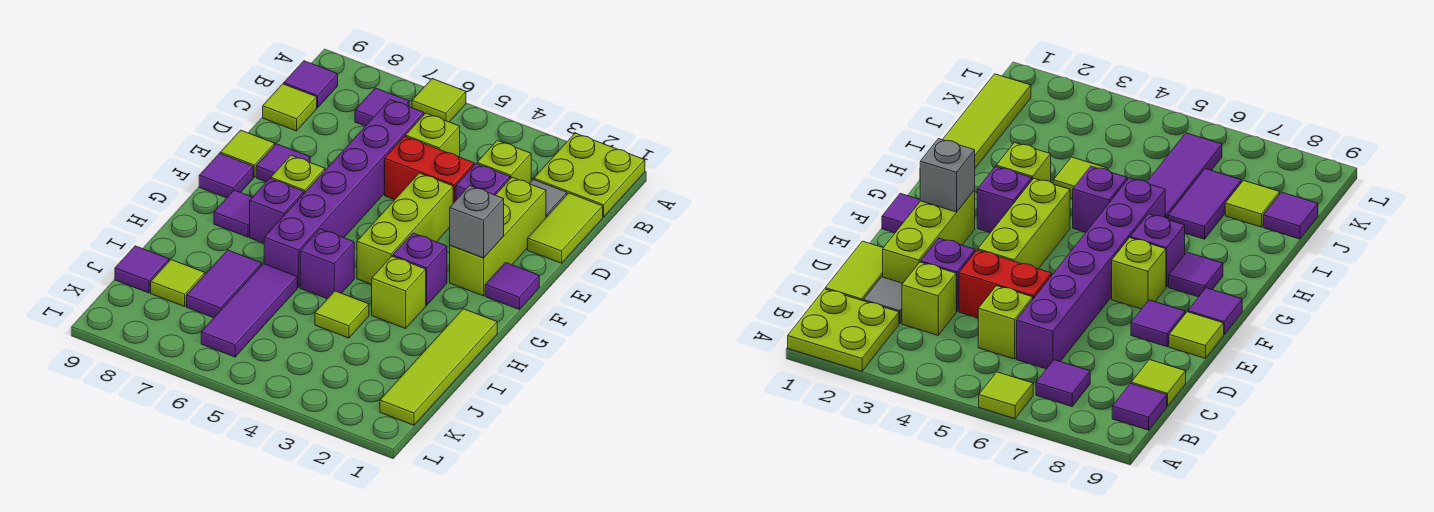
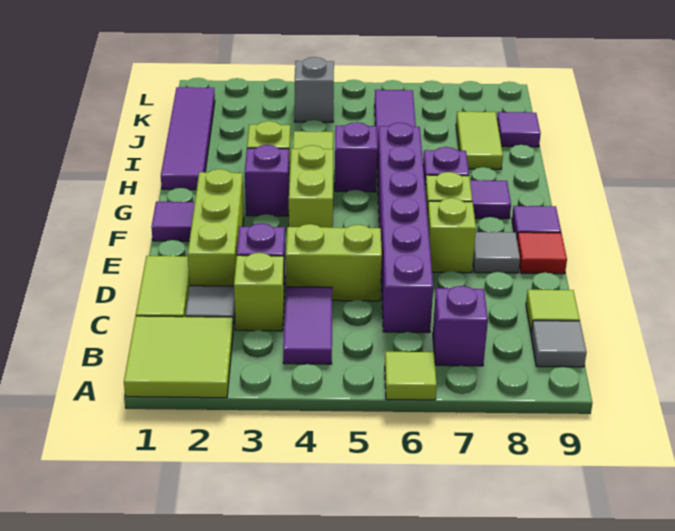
lime 2x2 plate [534,133,645,217] -> lime 2x2 tile [124,316,233,398]
purple 1x1 tile [355,88,409,126] -> purple 1x1 brick [433,286,488,366]
purple 1x1 tile [284,61,338,108] -> grey 1x1 tile [531,321,587,367]
lime 1x1 brick [406,113,460,157] -> lime 1x1 brick moved to [427,198,476,273]
red 1x2 brick [385,136,474,203] -> lime 1x2 brick [286,224,382,301]
lime 1x3 brick [357,173,453,284] -> lime 1x2 brick [288,145,333,228]
purple 1x1 tile [256,144,310,182] -> grey 1x1 tile [473,232,520,273]
lime 1x1 tile [220,130,275,177] -> red 1x1 tile [517,232,567,274]
grey 1x1 brick [450,186,504,258] -> grey 1x1 brick moved to [295,57,334,122]
lime 1x4 tile [380,309,497,425] -> purple 1x4 tile [161,87,215,190]
purple 1x2 tile [187,250,262,318] -> purple 1x2 tile moved to [283,287,332,364]
lime 1x1 tile [151,260,205,307] -> lime 1x2 tile [456,112,503,169]

